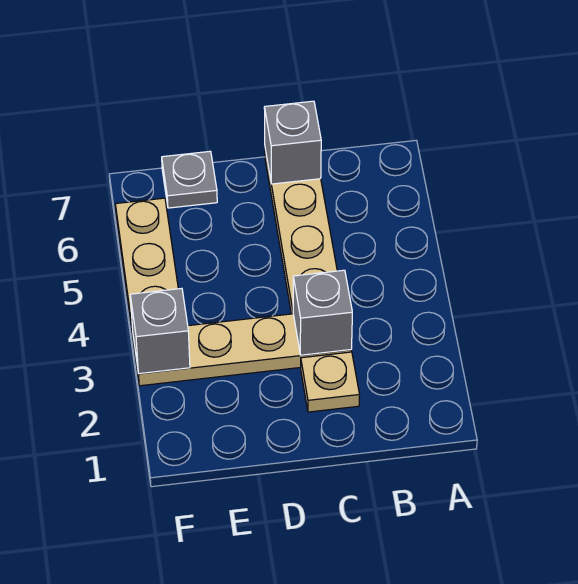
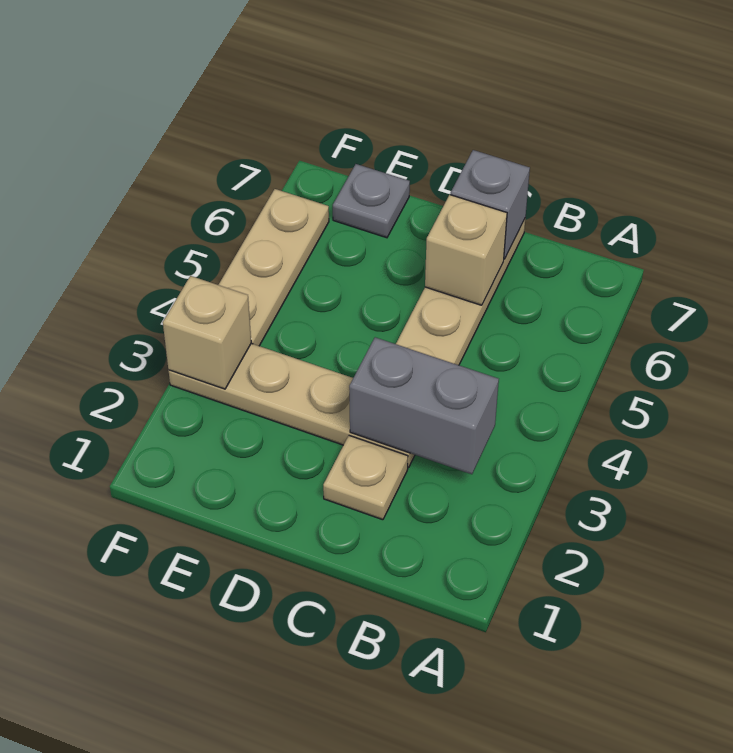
grey 1x1 brick [293,270,352,355] -> grey 1x2 brick [349,337,499,474]
none -> tan 1x1 brick [425,195,507,305]
grey 1x1 brick [130,288,190,374] -> tan 1x1 brick [163,276,251,389]

